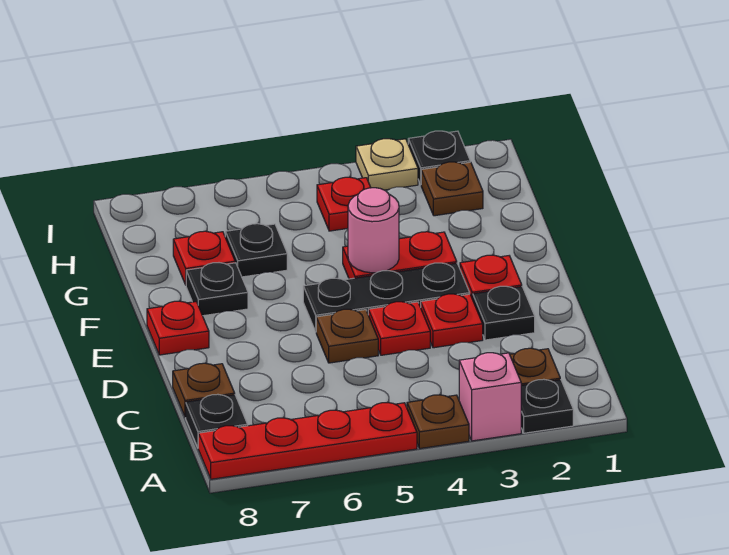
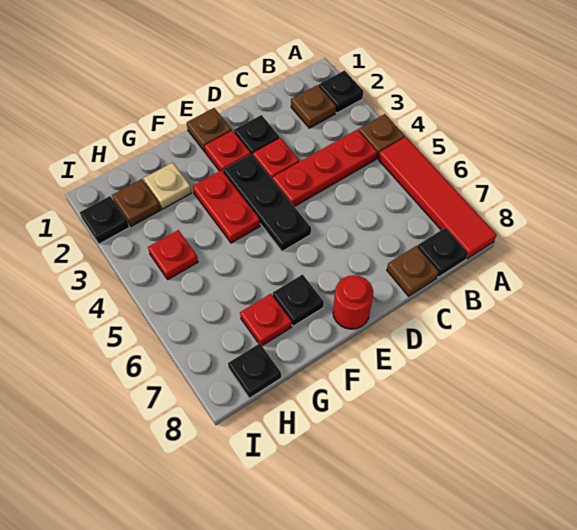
pink 1x1 brick [459,353,521,441] -> none
red 1x4 plate [198,403,417,479] -> red 1x4 tile [378,137,497,259]
red 1x1 plate [368,302,430,355] -> red 1x3 plate [272,129,377,207]
brown 1x1 plate [316,309,378,363] -> brown 1x1 plate moved to [187,108,232,152]
red 1x1 plate [147,301,209,355] -> red 1x1 round brick [333,275,373,329]
pink 1x1 round brick [348,188,399,273] -> none
black 1x1 plate [225,224,287,277] -> black 1x1 plate moved to [228,343,281,398]
tan 1x1 plate [356,139,418,190] -> tan 1x1 plate moved to [144,162,192,209]

